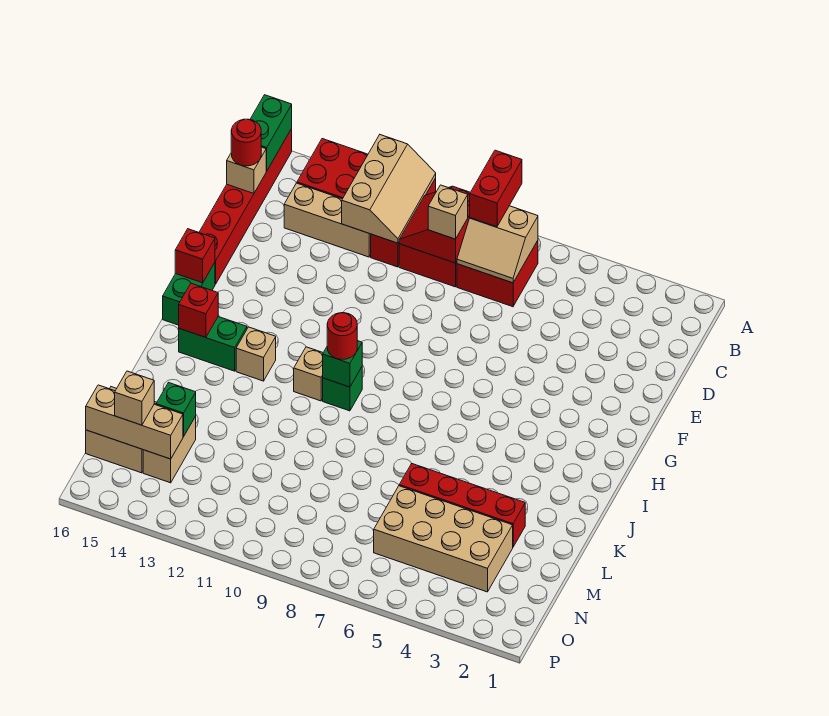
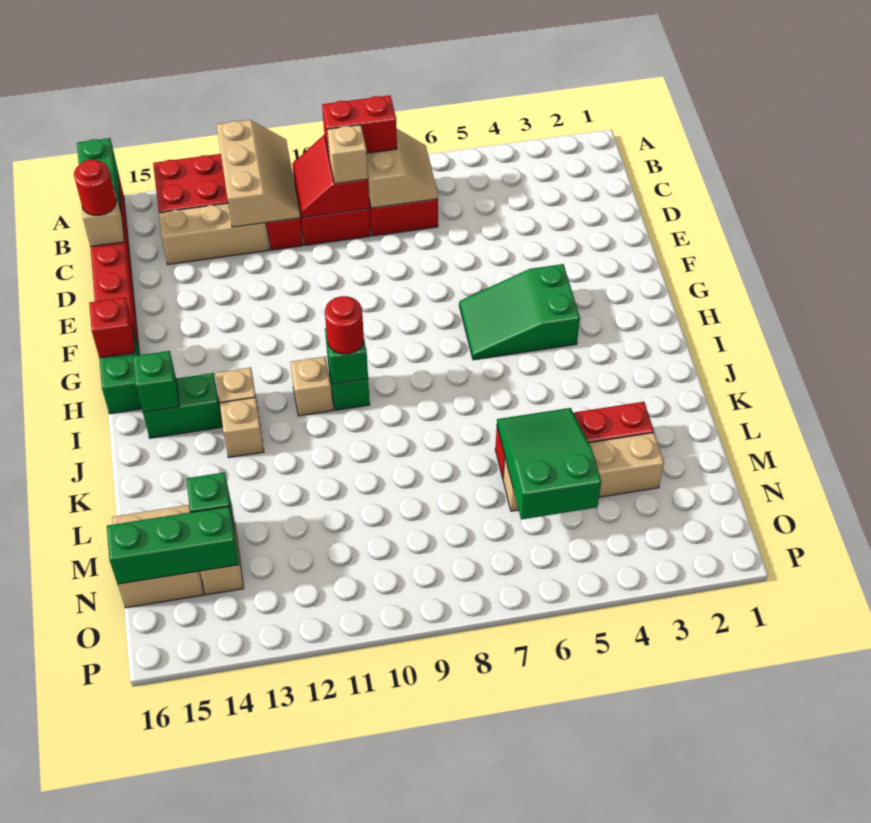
red 1x2 brick [470,150,522,227] -> red 1x2 brick turned to [322,95,397,155]
tan 2x2 slope [457,206,538,283] -> tan 2x2 slope turned to [367,129,438,208]
none -> green 2x3 slope [459,264,580,360]
red 1x1 brick [179,283,218,337] -> green 1x1 brick [133,351,179,412]
none -> green 2x3 slope [497,408,601,520]
tan 2x4 brick [374,486,513,592] -> tan 1x4 brick [503,433,664,511]
tan 1x3 brick [86,385,183,459] -> green 1x3 brick [107,506,239,584]
tan 1x1 brick [115,371,154,425] -> tan 1x1 brick moved to [220,397,264,457]

